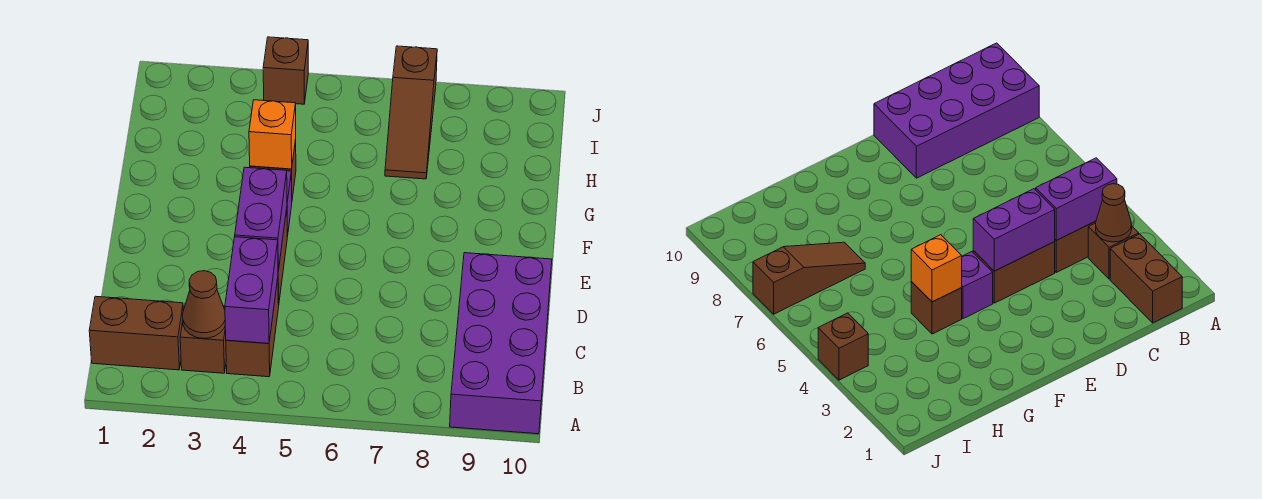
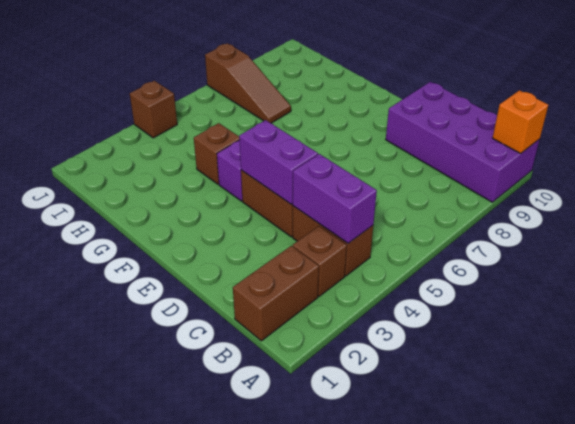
brown 1x1 cone [183,271,225,338] -> none
orange 1x1 brick [249,100,296,169] -> orange 1x1 brick moved to [493,90,548,154]

